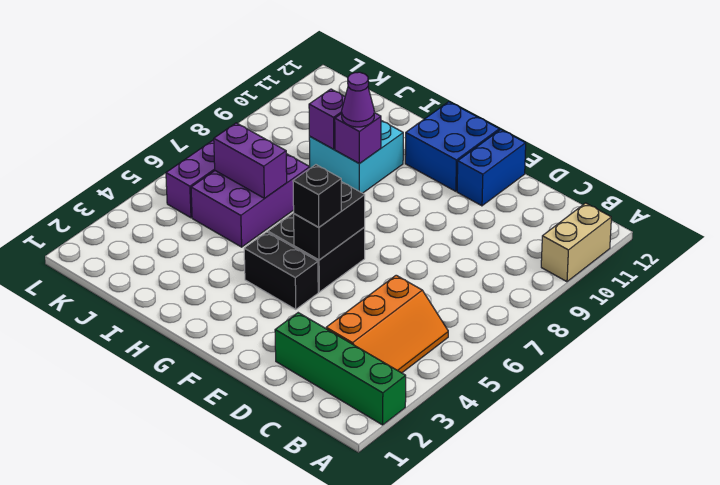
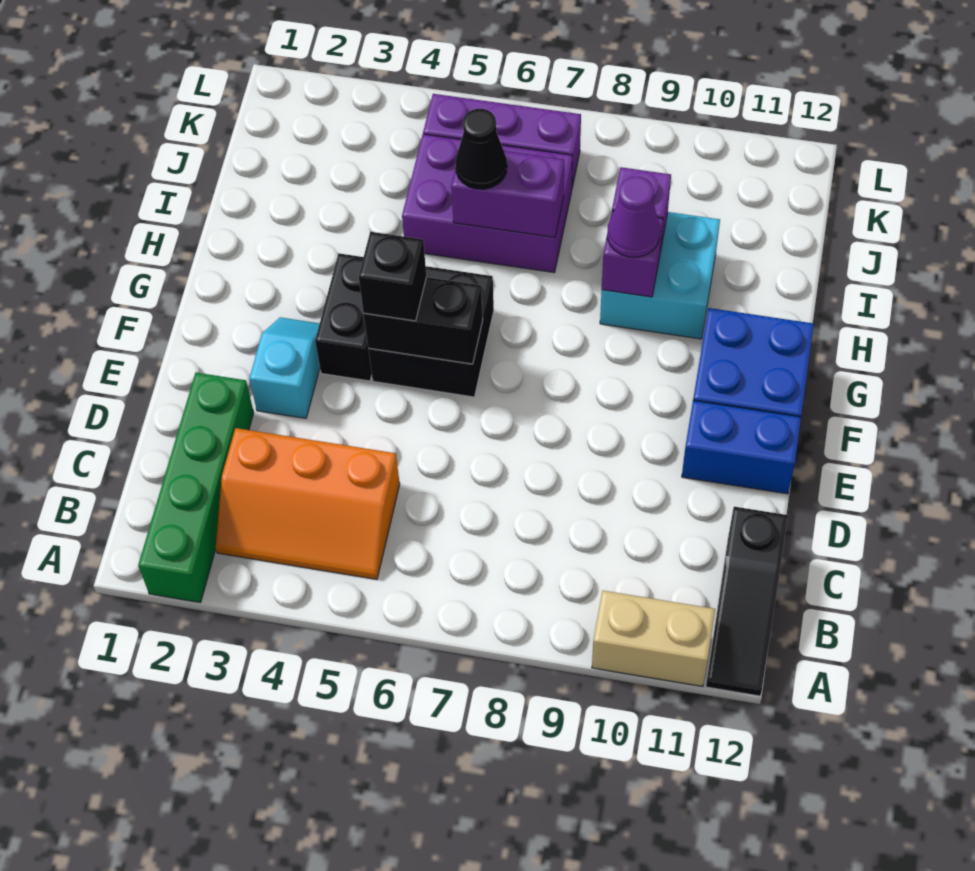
none -> black 1x3 slope [706,507,788,696]
none -> cyan 1x2 slope [249,317,320,418]
purple 1x2 brick [214,123,287,199] -> purple 1x2 brick turned to [451,151,564,237]
none -> black 1x1 cone [456,109,507,189]

